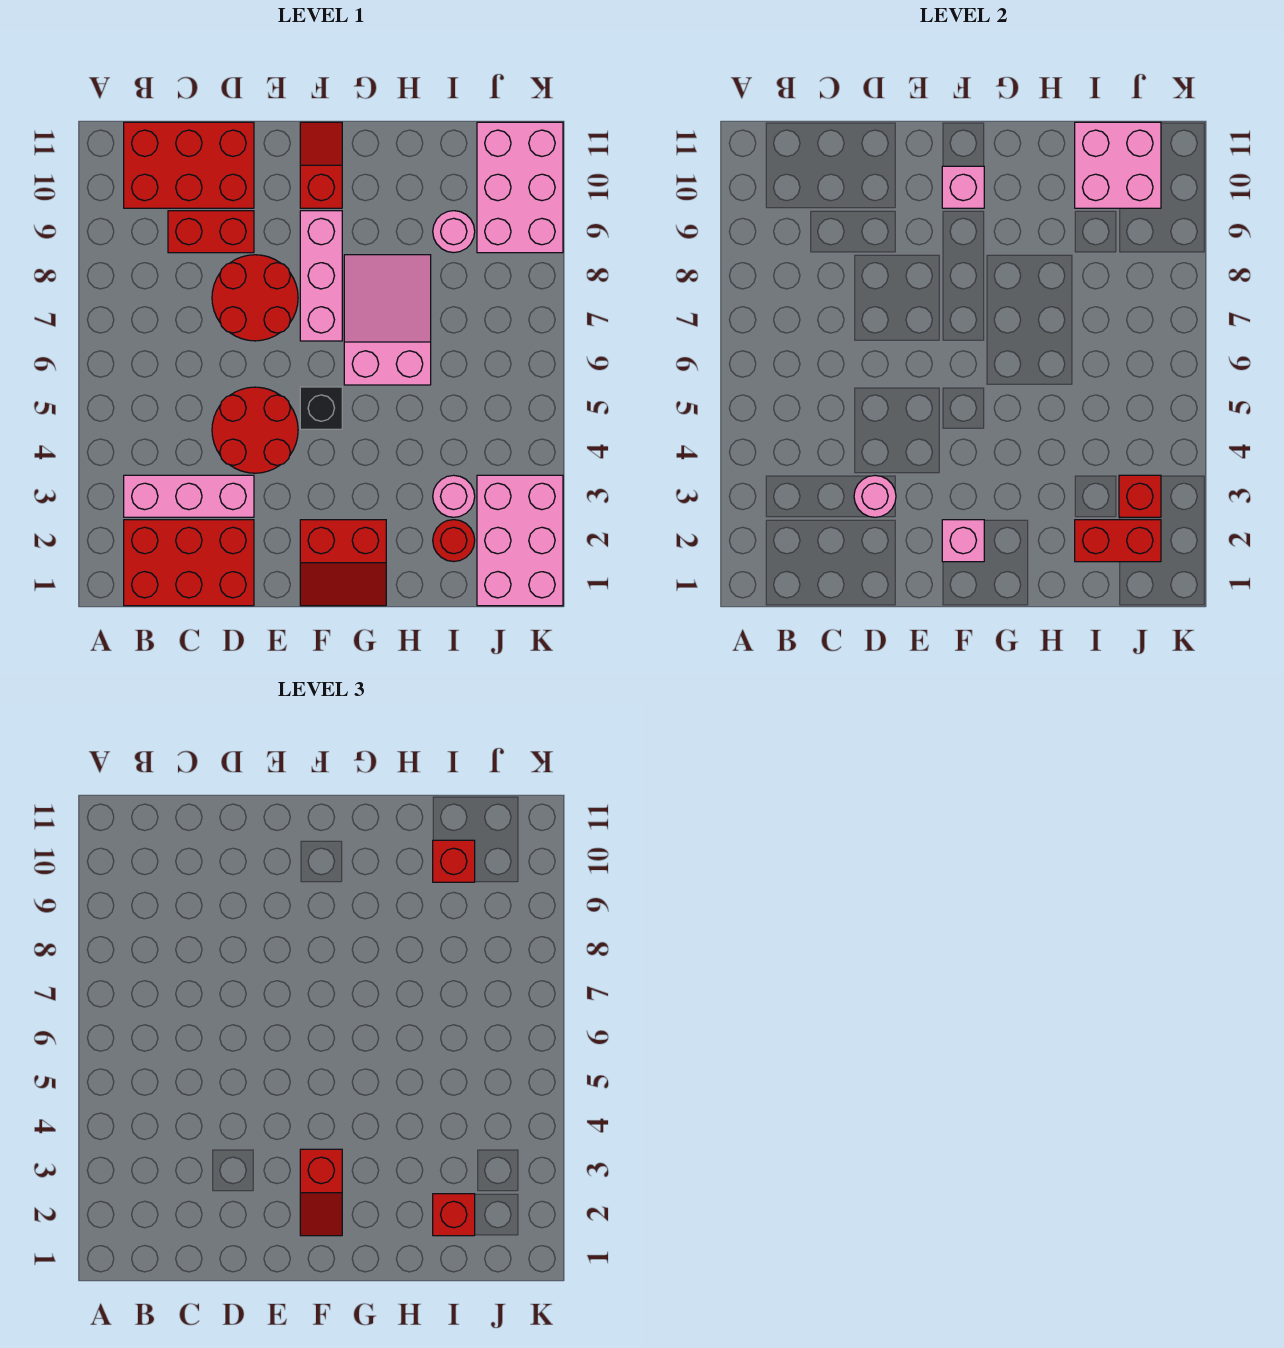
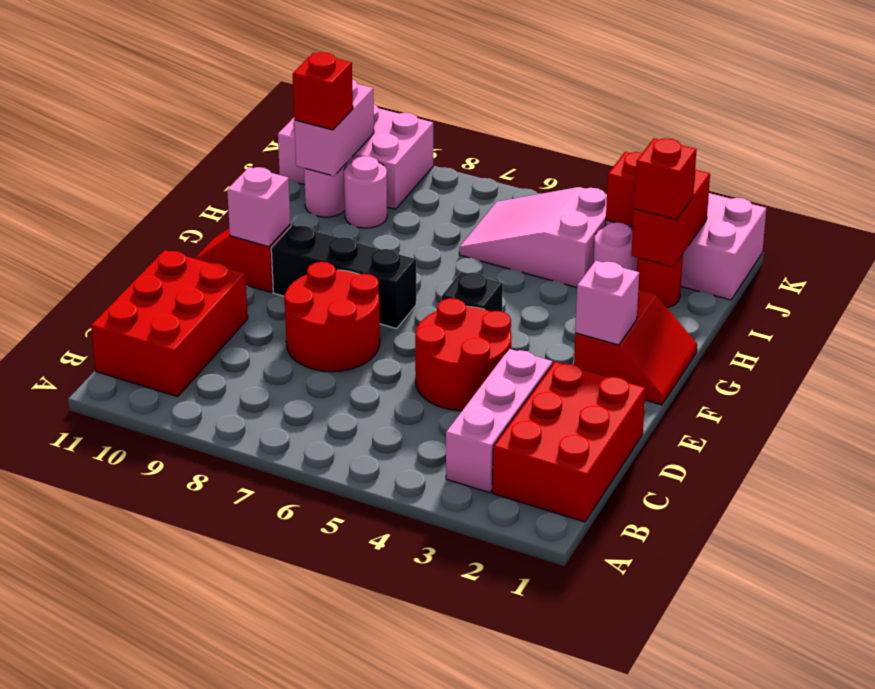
red 1x2 brick [168,211,254,253] -> none
pink 1x1 round brick [854,476,896,517] -> pink 1x1 round brick moved to [304,164,346,217]
red 1x2 slope [300,1149,342,1236] -> none
pink 1x3 brick [300,211,342,341] -> black 1x3 brick [271,225,416,329]
pink 2x3 slope [344,255,431,385] -> pink 2x3 slope moved to [459,187,607,287]
pink 2x2 brick [1075,122,1161,208] -> pink 1x2 brick [294,80,374,176]

